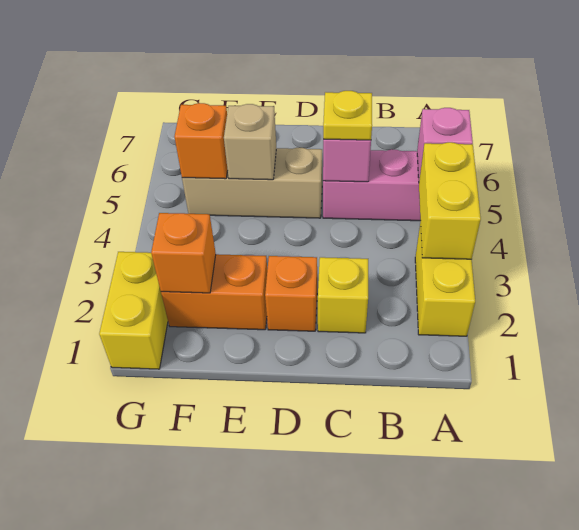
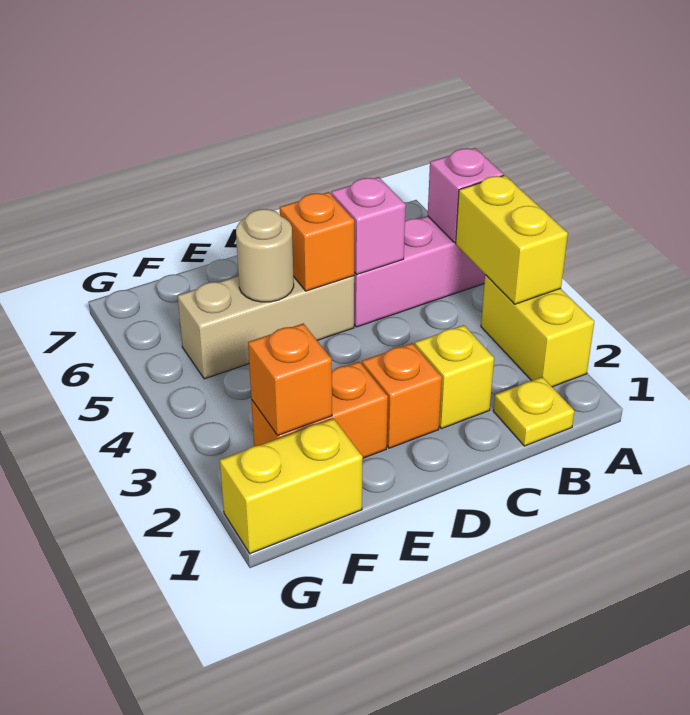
yellow 1x1 plate [323,91,372,140] -> yellow 1x1 plate moved to [494,377,574,446]
tan 1x1 brick [224,104,276,180] -> tan 1x1 round brick [236,209,294,302]
orange 1x1 brick [174,103,228,179] -> orange 1x1 brick moved to [280,192,354,291]
yellow 1x2 brick [99,252,168,369] -> yellow 1x2 brick turned to [220,419,363,554]

